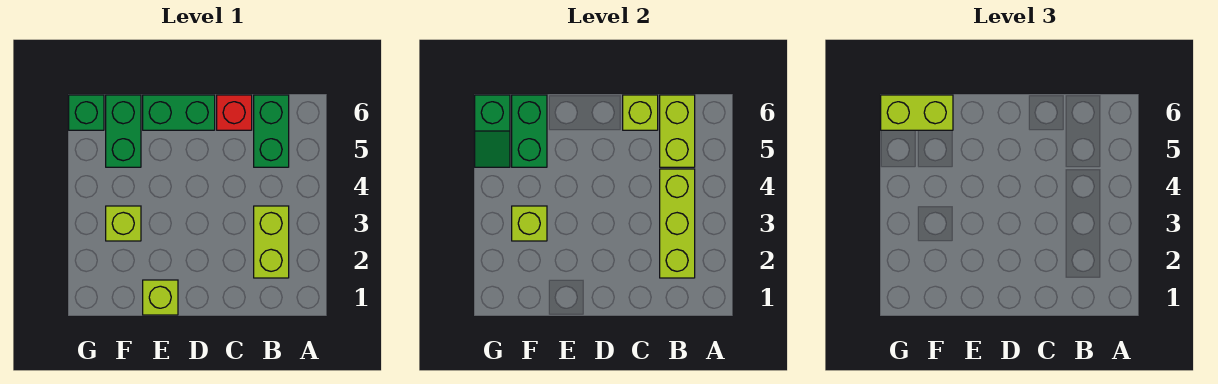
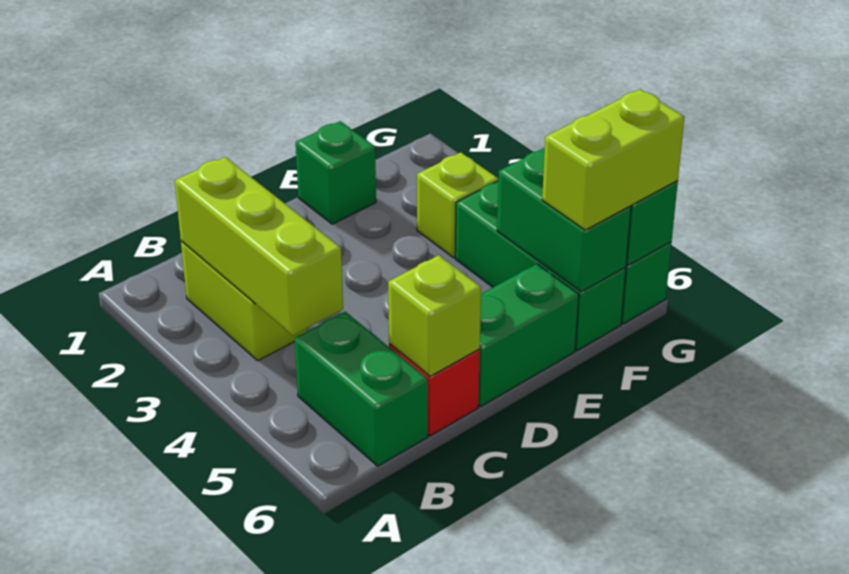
lime 1x2 brick [660,95,695,167] -> none
lime 1x1 brick [143,280,178,315] -> green 1x1 brick [296,121,376,224]
lime 1x1 brick [512,206,547,241] -> none
green 1x2 brick [106,95,141,167] -> green 1x3 brick [455,181,626,350]

